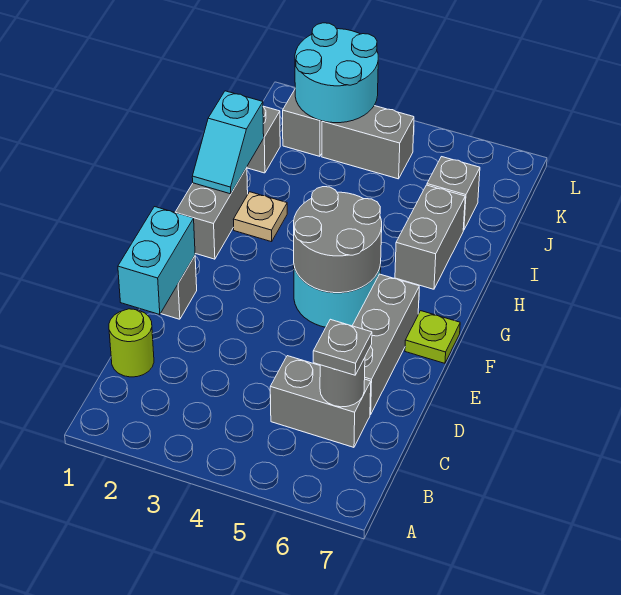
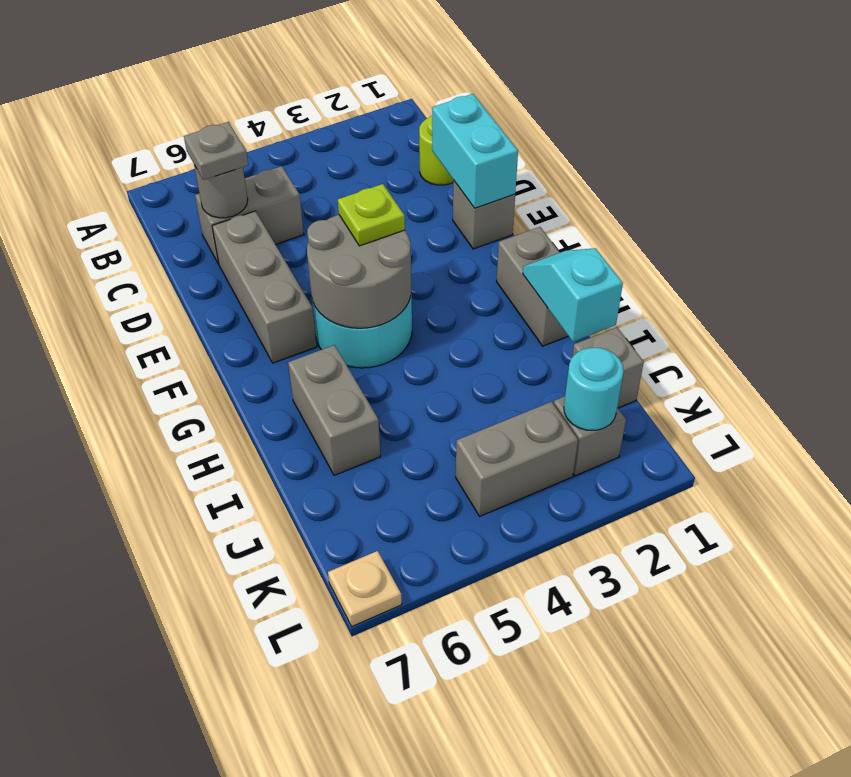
lime 1x1 plate [405,311,460,363] -> lime 1x1 plate moved to [338,184,405,246]
tan 1x1 plate [233,192,287,242] -> tan 1x1 plate moved to [328,551,402,626]
grey 1x1 brick [427,157,480,230] -> none
cyan 2x2 round brick [295,23,378,123] -> cyan 1x1 round brick [564,348,624,430]

